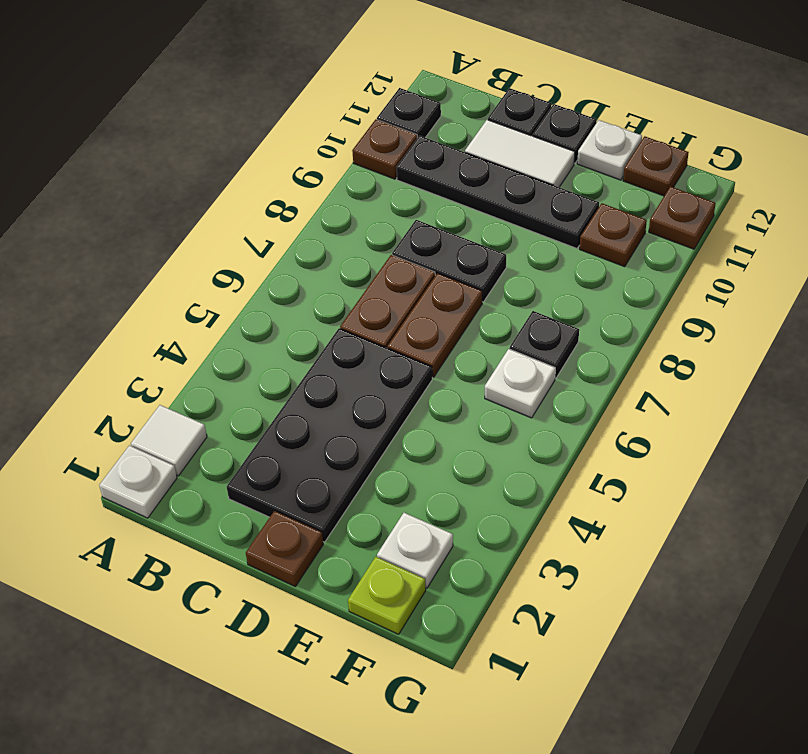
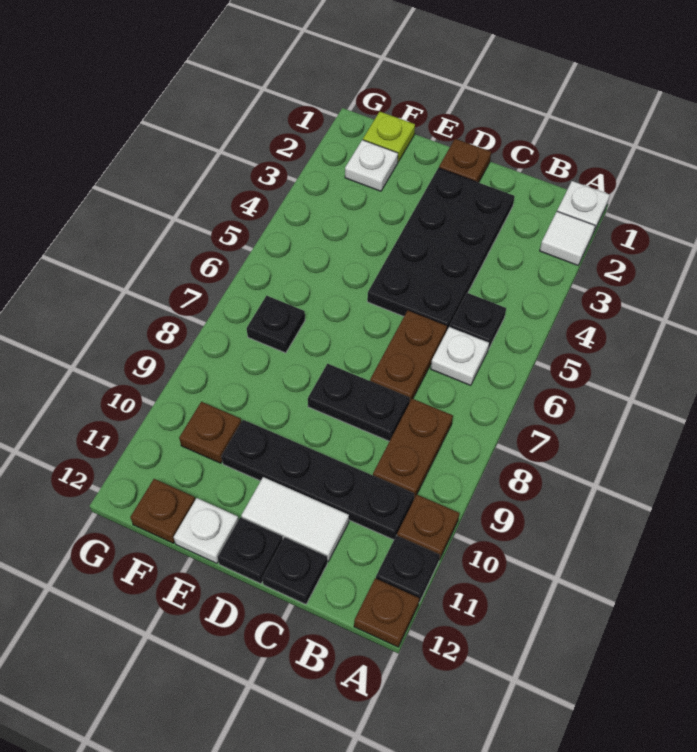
none -> black 1x1 plate [450,293,506,350]
brown 1x2 plate [387,273,482,377] -> brown 1x2 plate moved to [373,399,453,498]
white 1x1 plate [485,349,555,418] -> white 1x1 plate moved to [431,327,489,385]
brown 1x1 plate [649,186,716,249] -> brown 1x1 plate moved to [354,578,419,647]

